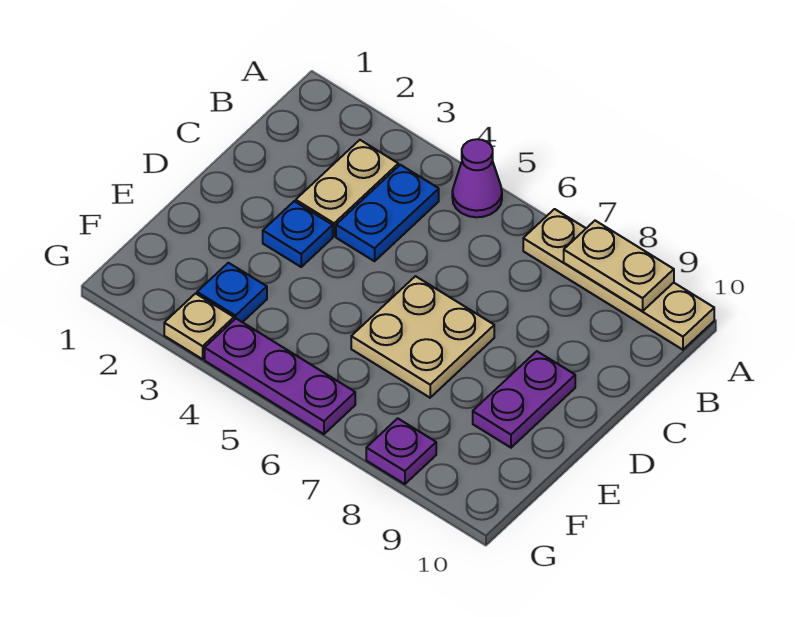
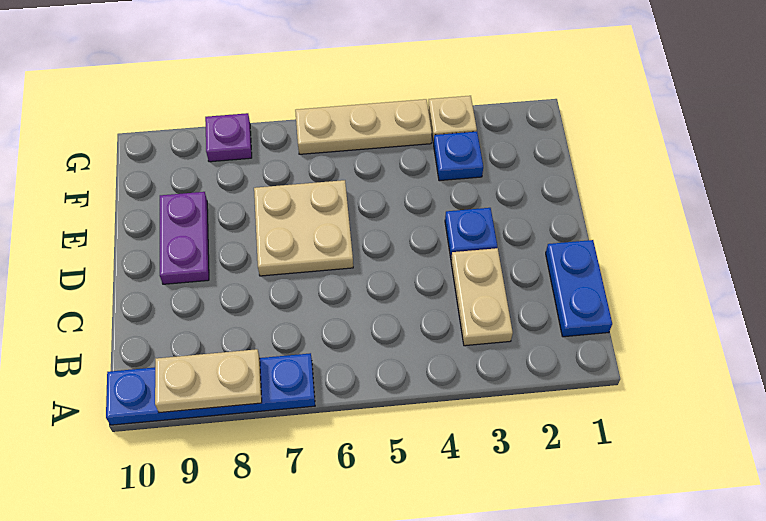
purple 1x1 cone [452,139,502,217] -> none
tan 1x4 plate [523,209,714,350] -> blue 1x4 plate [106,353,315,425]
blue 1x2 plate [336,165,439,261] -> blue 1x2 plate moved to [546,240,612,337]
purple 1x3 plate [205,319,355,434] -> tan 1x3 plate [295,99,432,154]

